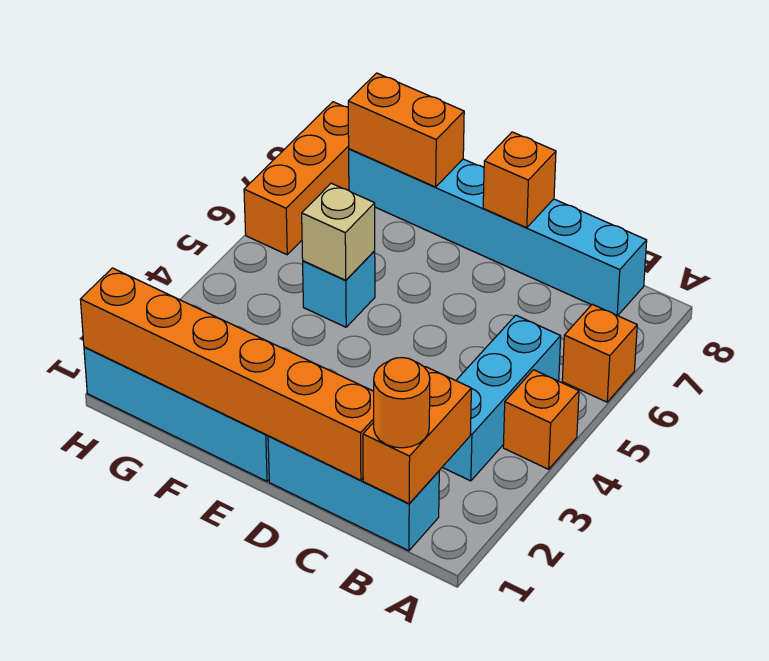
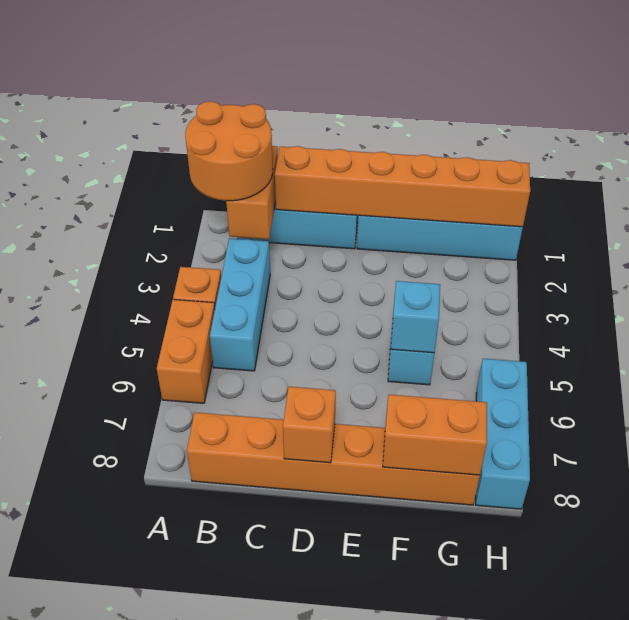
orange 1x1 brick [562,304,637,402] -> orange 1x2 brick [157,300,215,403]
orange 1x1 round brick [374,358,430,448] -> orange 2x2 round brick [185,101,273,201]
cyan 1x6 brick [349,149,647,316] -> orange 1x6 brick [187,412,480,505]
tan 1x1 brick [302,183,375,280] -> cyan 1x1 brick [391,281,440,353]
orange 1x3 brick [244,102,349,255] -> cyan 1x3 brick [476,359,530,509]

